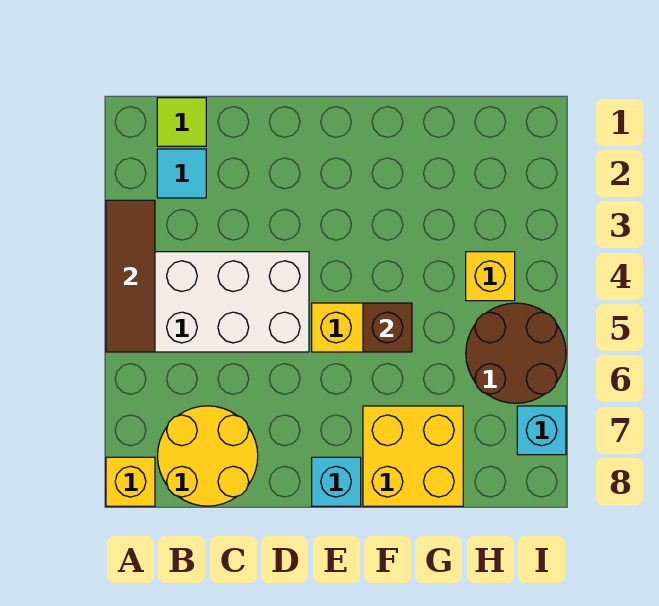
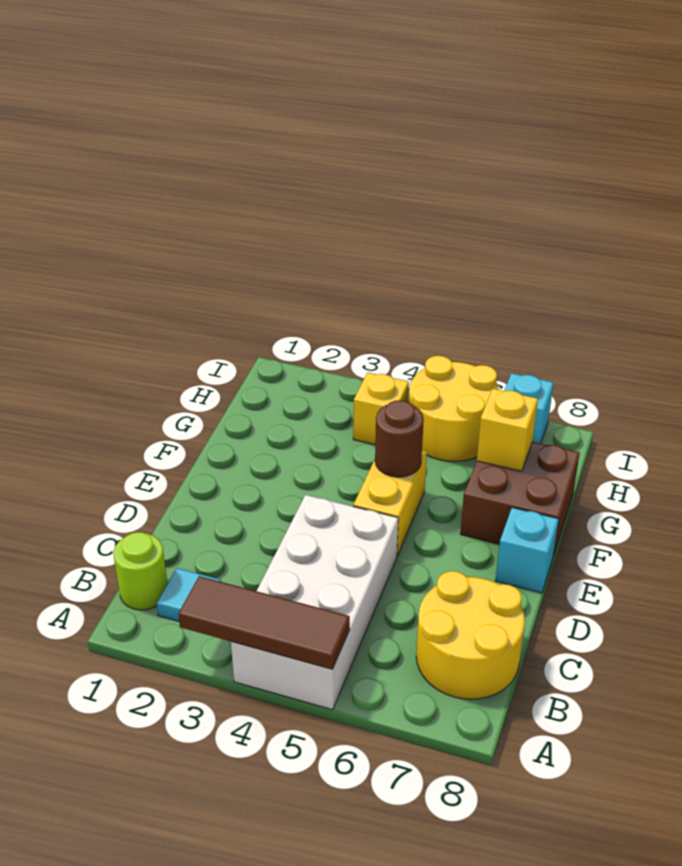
yellow 1x1 brick [106,457,155,506] -> yellow 1x1 brick moved to [477,389,538,471]
lime 1x1 tile [157,98,206,146] -> lime 1x1 round brick [114,532,167,610]
brown 1x1 brick [363,303,412,352] -> brown 1x1 round brick [375,400,424,477]
yellow 2x2 brick [363,406,463,506] -> brown 2x2 brick [460,442,580,556]
brown 2x2 round brick [466,303,566,403] -> yellow 2x2 round brick [409,356,499,461]

